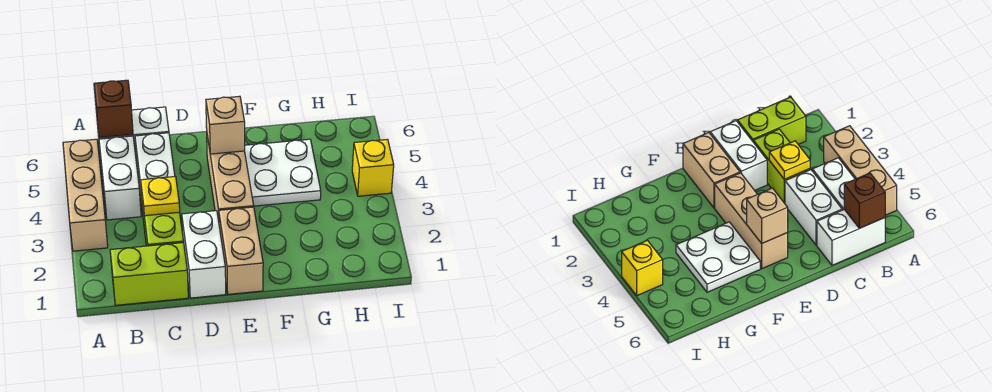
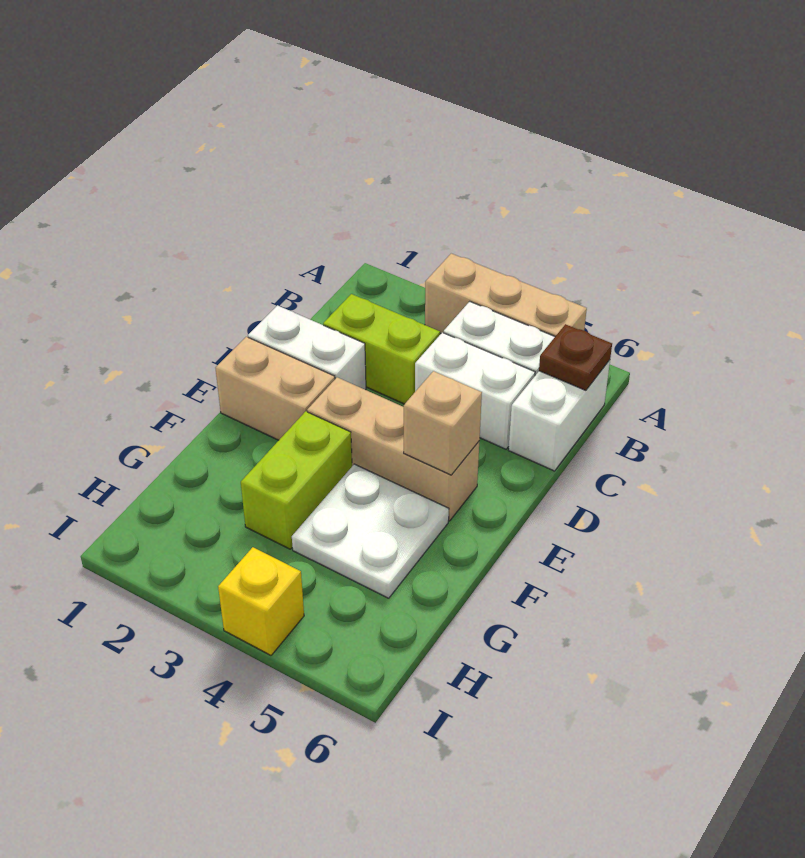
lime 1x2 brick [110,243,188,305] -> lime 1x2 brick moved to [241,411,352,549]
brown 1x1 brick [94,80,133,138] -> brown 1x1 plate [539,324,612,390]
yellow 1x1 plate [141,177,180,216] -> none

